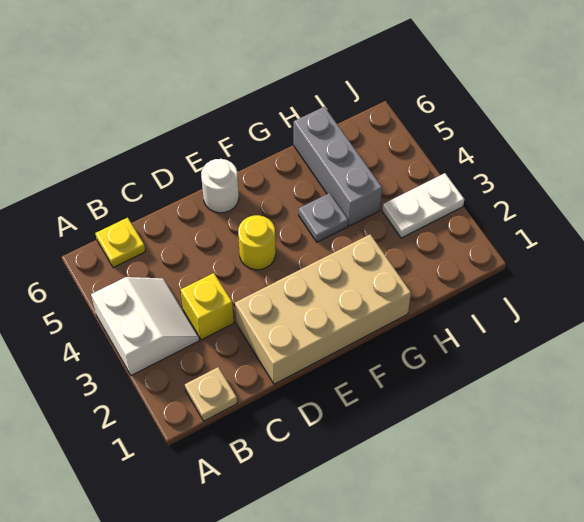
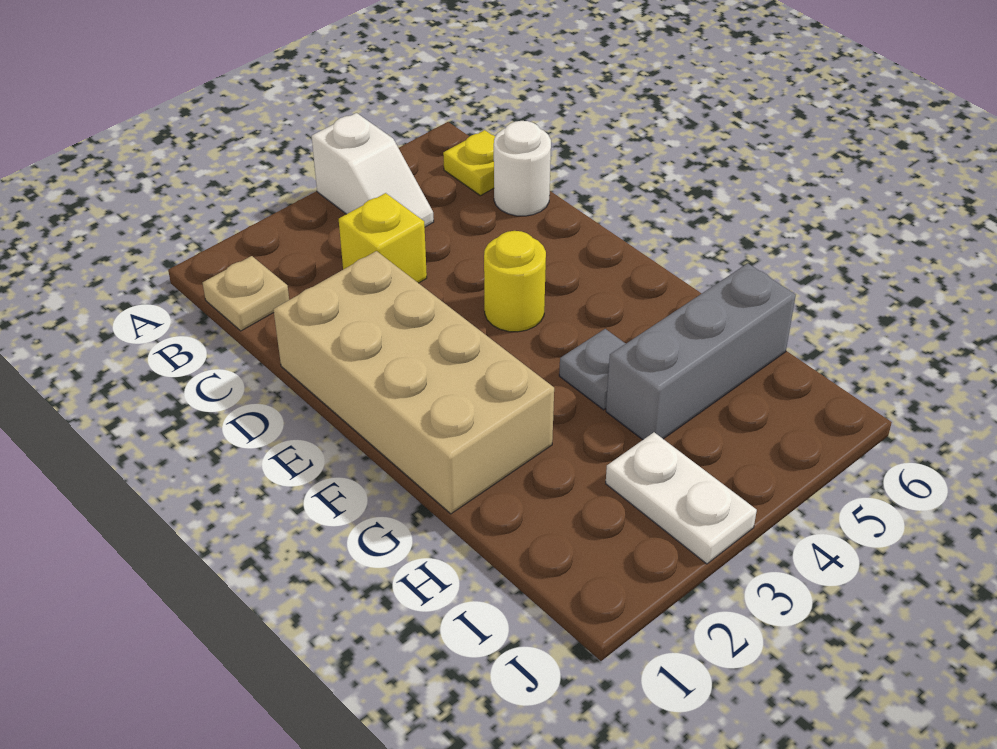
white 2x2 slope [91,277,199,375] -> white 1x2 slope [312,113,434,227]
white 1x1 round brick [201,159,239,213] -> white 1x1 round brick moved to [494,121,551,216]

